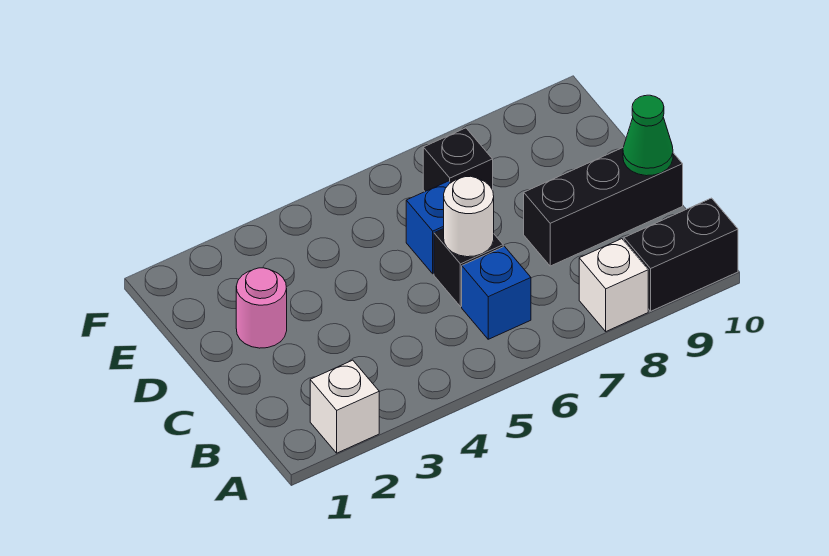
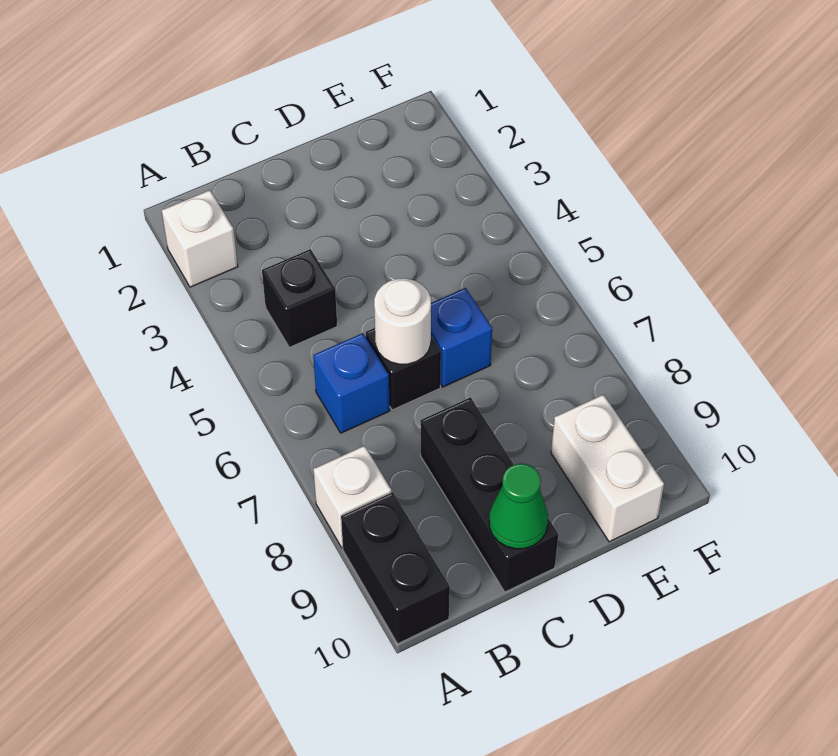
pink 1x1 round brick [236,268,287,348] -> none
black 1x1 brick [423,128,493,191] -> black 1x1 brick moved to [262,249,337,347]
none -> white 1x2 brick [551,395,664,542]

